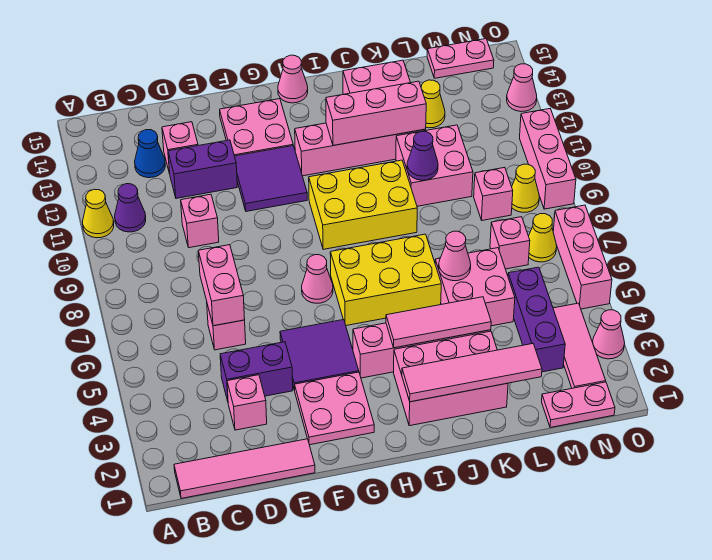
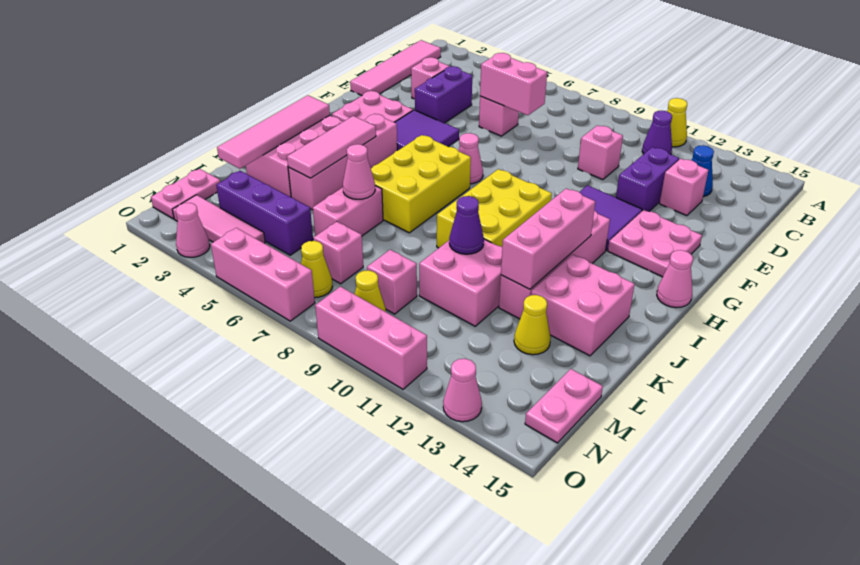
pink 2x2 brick [435,248,515,326] -> pink 1x2 brick [313,186,383,236]

